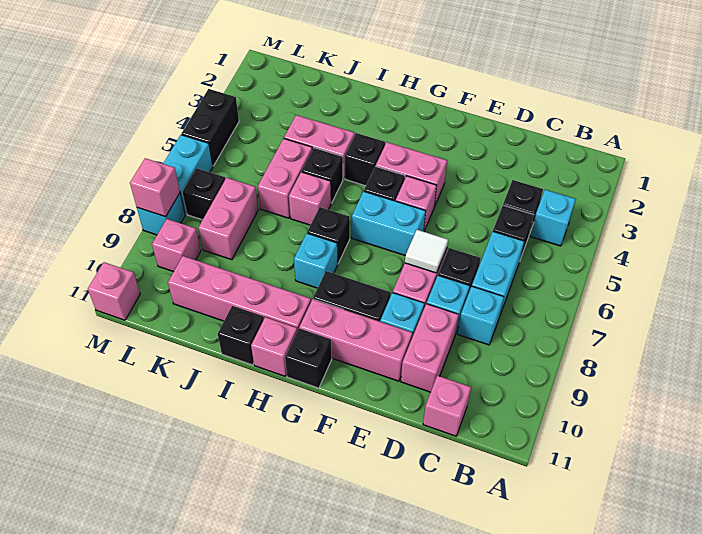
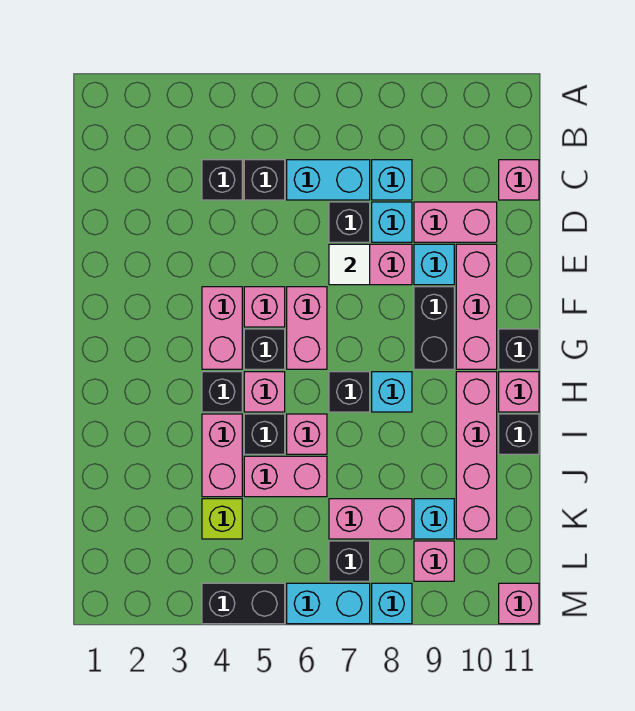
cyan 1x1 brick [531,190,576,246] -> cyan 1x1 brick moved to [414,499,454,539]
cyan 1x2 brick [352,191,426,255] -> pink 1x2 brick [287,287,327,369]
none -> lime 1x1 brick [202,499,242,539]
pink 1x1 brick [130,158,180,217] -> pink 1x1 brick moved to [244,372,285,412]

